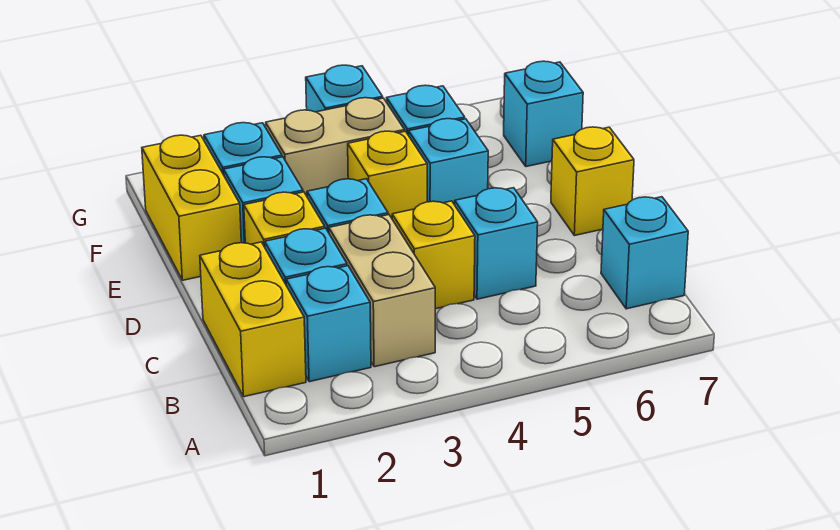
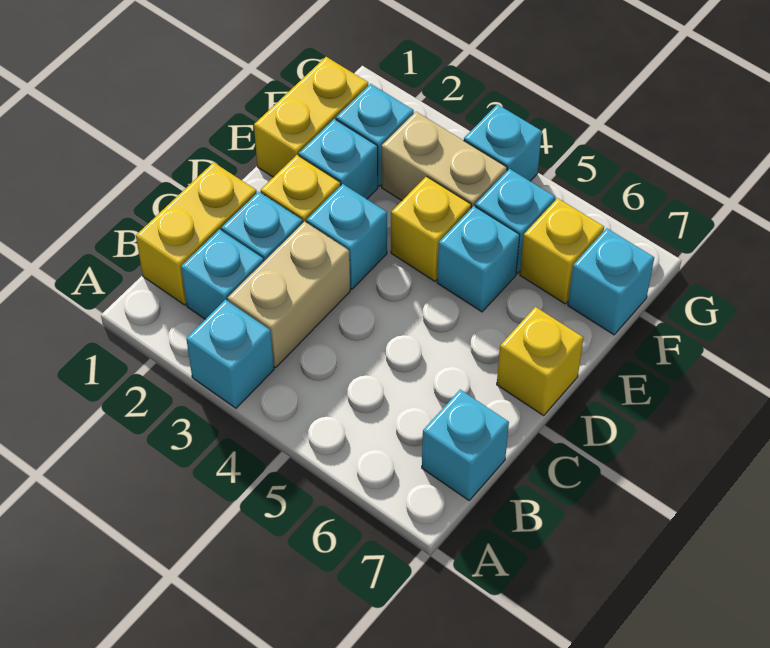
yellow 1x1 brick [392,201,475,309] -> yellow 1x1 brick moved to [520,198,604,304]
cyan 1x1 brick [455,188,538,299] -> cyan 1x1 brick moved to [186,300,274,408]

